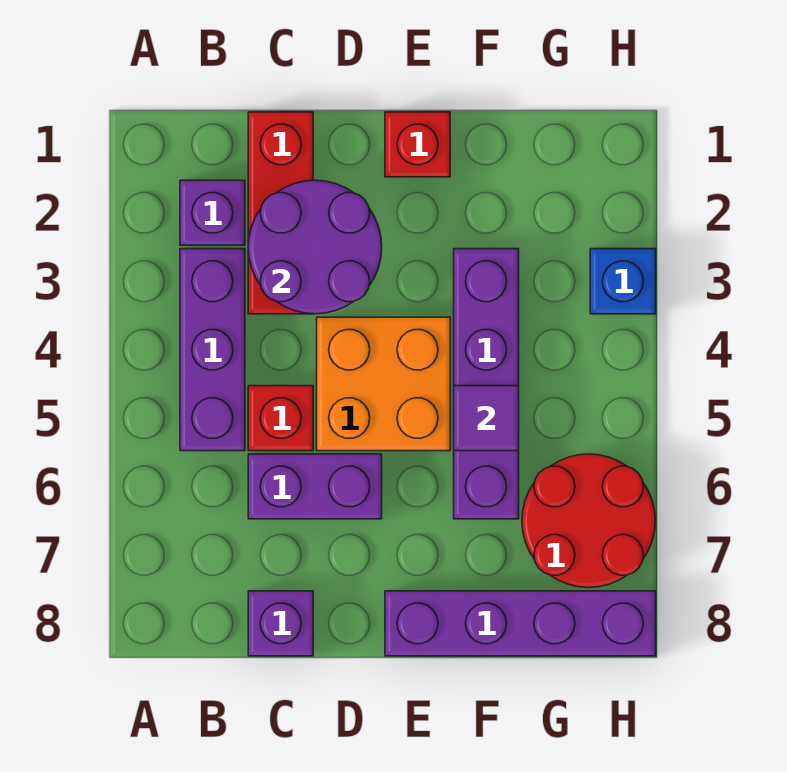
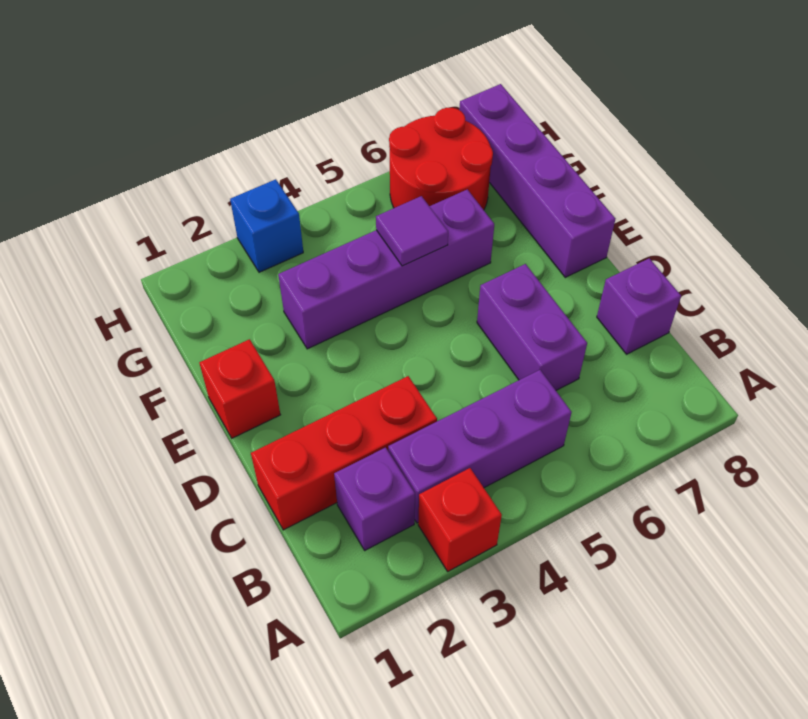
purple 2x2 round brick [248,180,382,314] -> none
red 1x1 brick [248,386,313,451] -> red 1x1 brick moved to [418,468,502,571]
orange 2x2 brick [317,317,450,451] -> none

